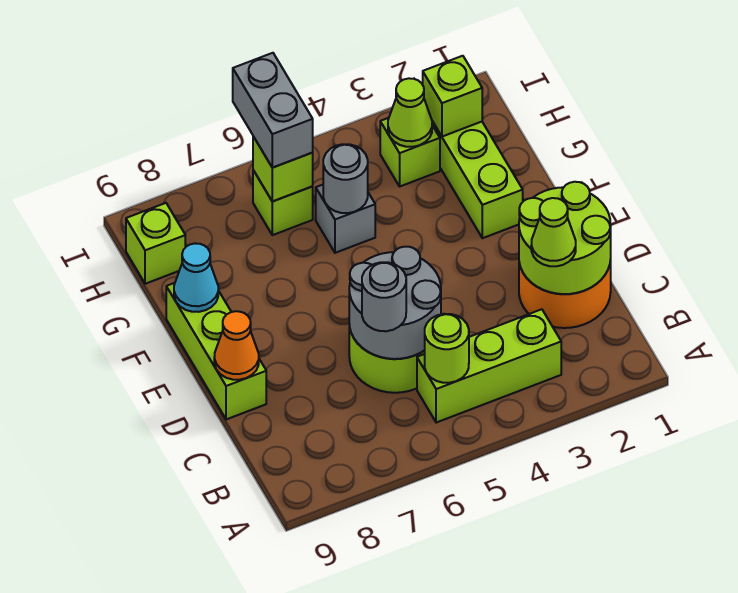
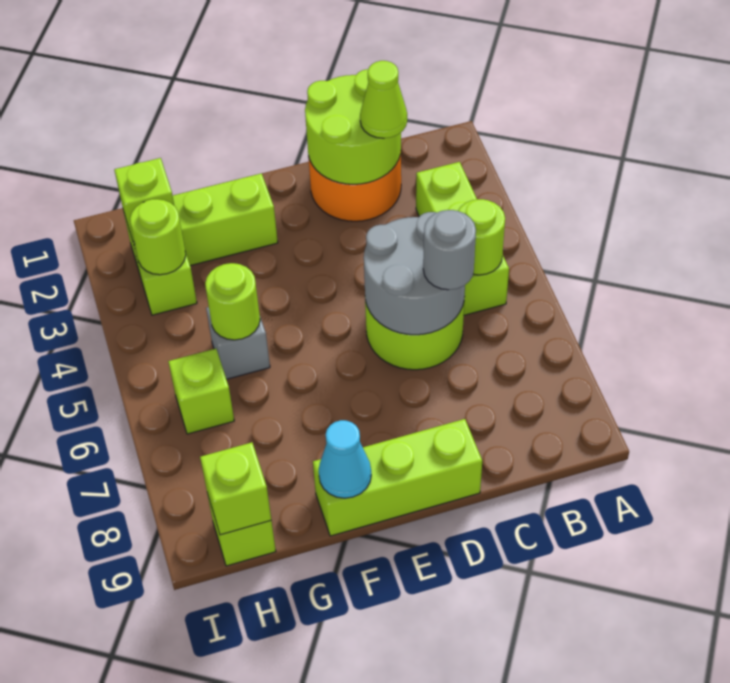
orange 1x1 cone [214,311,259,380] -> none
grey 1x1 round brick [323,144,368,213] -> lime 1x1 round brick [205,263,260,340]
lime 1x1 cone [388,78,433,147] -> lime 1x1 round brick [130,199,186,275]
lime 1x1 brick [253,136,313,201] -> lime 1x1 brick moved to [200,442,271,535]
grey 1x2 brick [233,53,313,168] -> none

